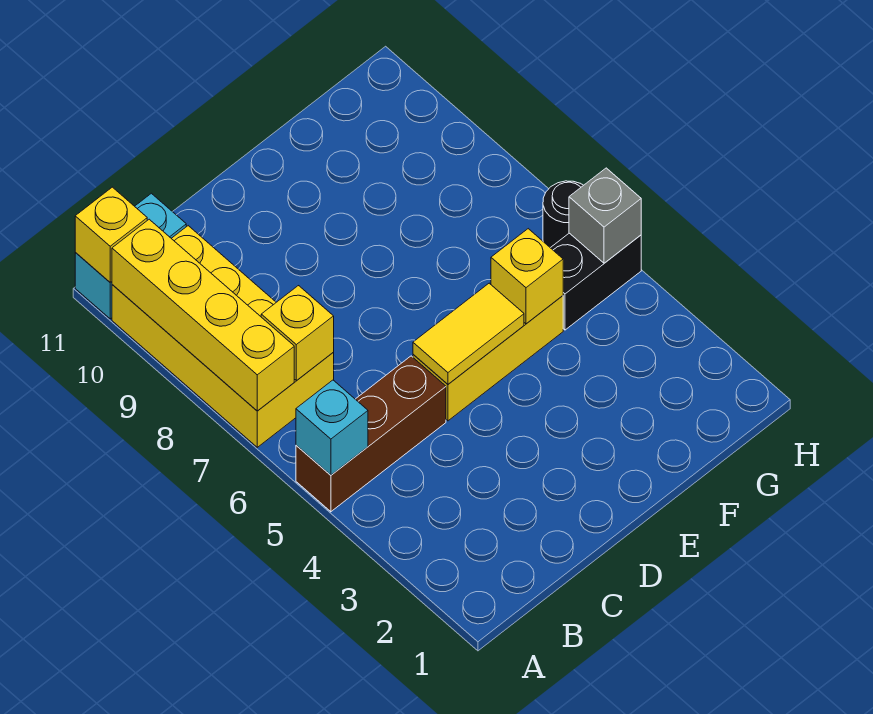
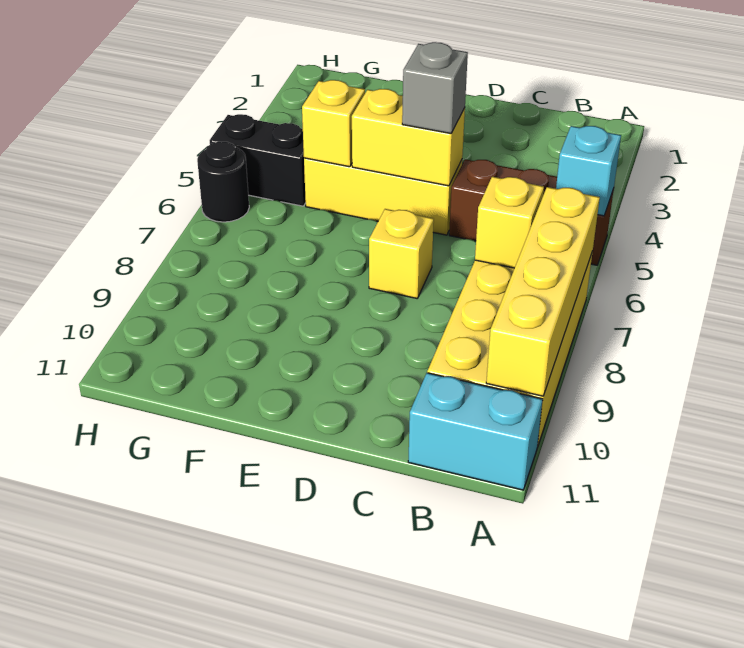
yellow 1x1 brick [75,187,147,282] -> yellow 1x1 brick moved to [369,209,434,298]
yellow 1x2 tile [413,283,524,384] -> yellow 1x2 brick [352,89,465,186]
grey 1x1 brick [569,168,641,263] -> grey 1x1 brick moved to [402,42,468,133]

